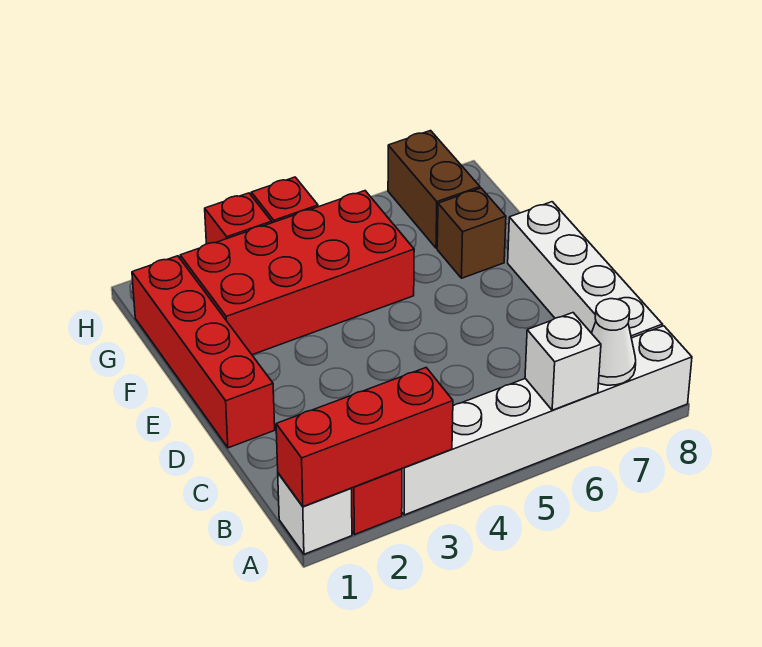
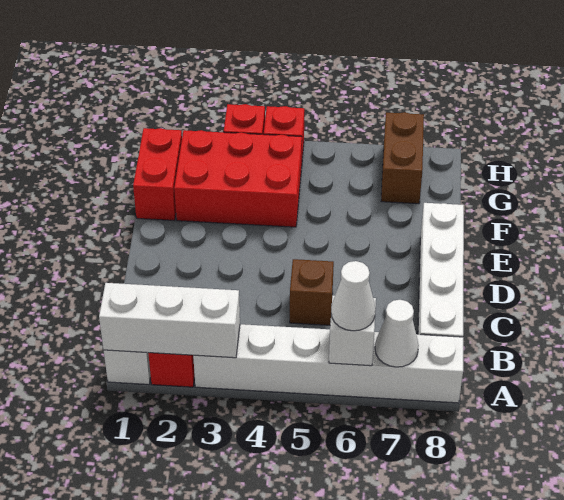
red 1x3 brick [276,368,453,506] -> white 1x3 brick [99,283,240,358]
none -> white 1x1 cone [331,261,376,331]
red 1x4 brick [132,256,275,448] -> red 1x2 brick [133,128,182,220]
red 2x4 brick [180,191,414,355] -> red 2x3 brick [174,130,302,227]
brown 1x1 brick [437,188,506,278] -> brown 1x1 brick moved to [290,259,334,325]

